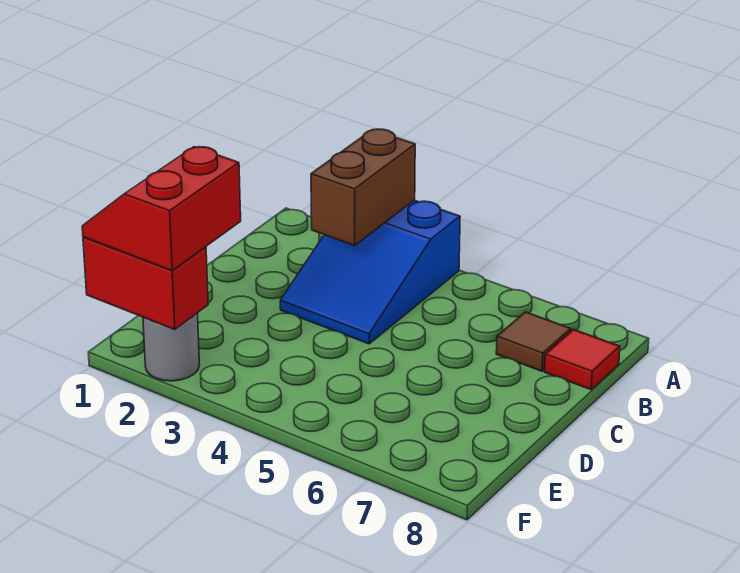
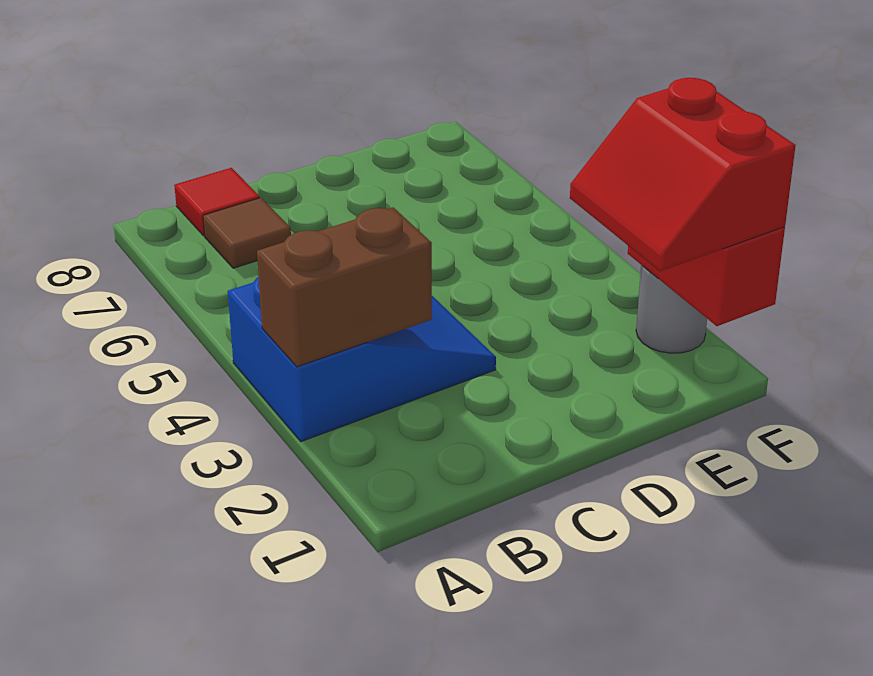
red 2x2 slope [82,147,241,270] -> red 2x2 slope turned to [570,78,796,271]

